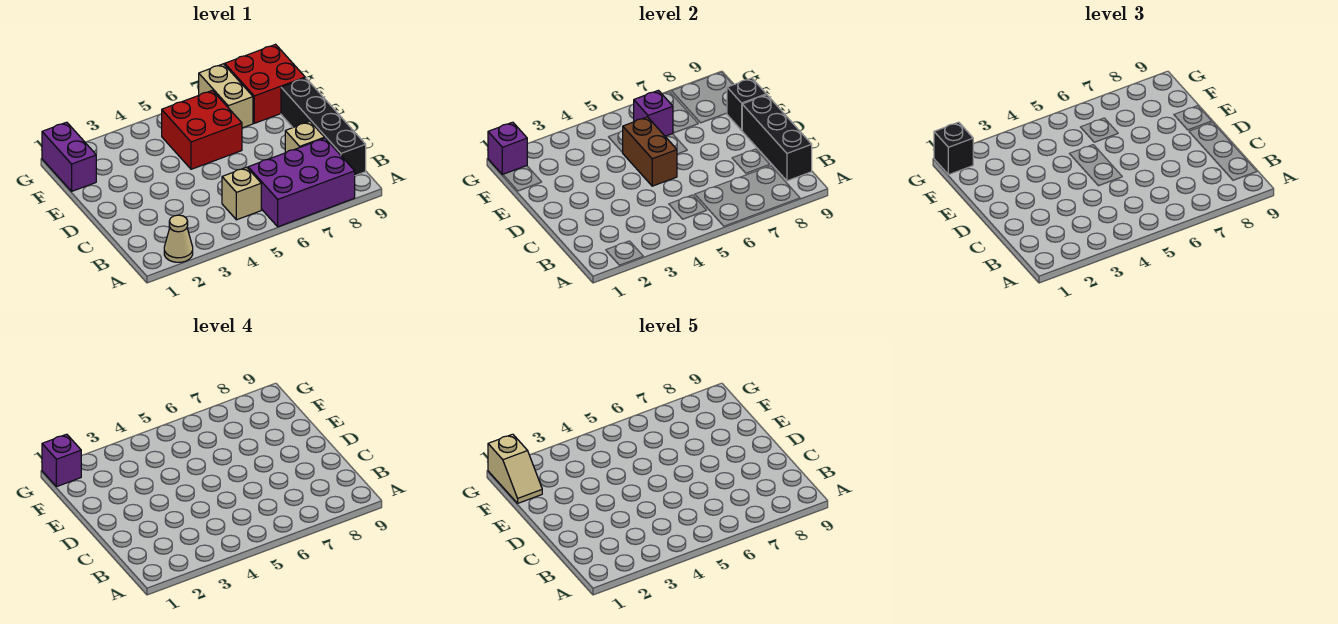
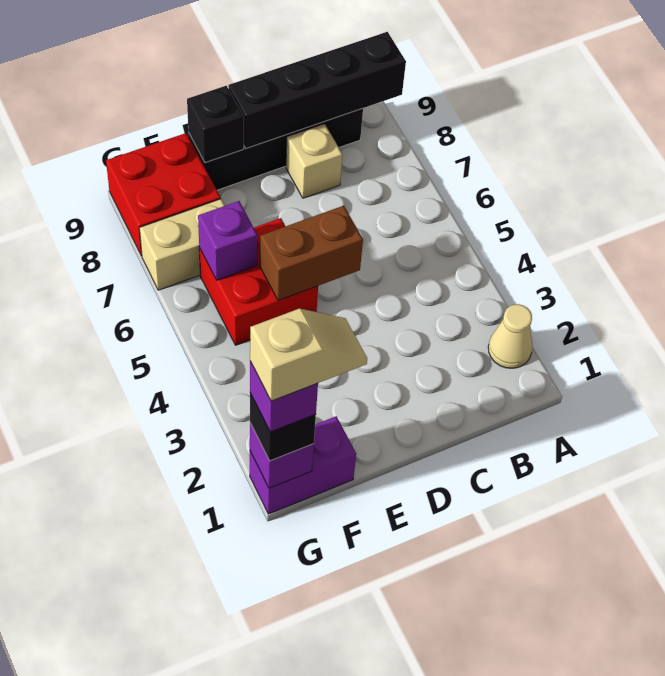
purple 2x3 brick [248,138,355,227] -> none
tan 1x1 brick [222,167,261,220] -> none
black 1x3 brick [742,95,812,181] -> black 1x4 brick [228,32,406,149]

